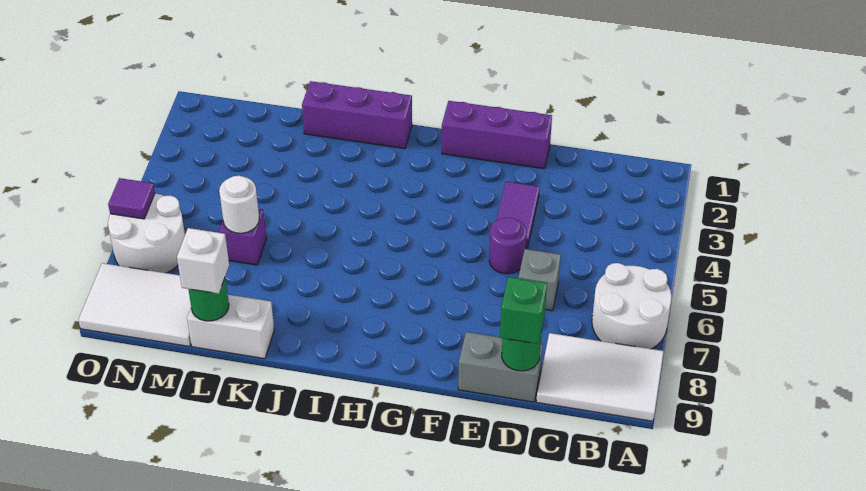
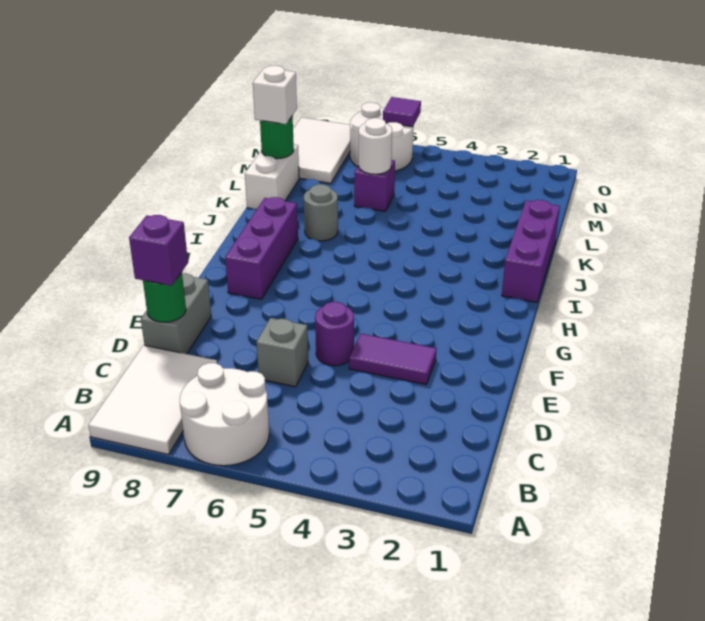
green 1x1 brick [500,277,547,344] -> purple 1x1 brick [129,215,188,286]
purple 1x3 brick [442,101,552,169] -> purple 1x3 brick moved to [225,197,298,299]
none -> grey 1x1 round brick [304,184,338,241]

